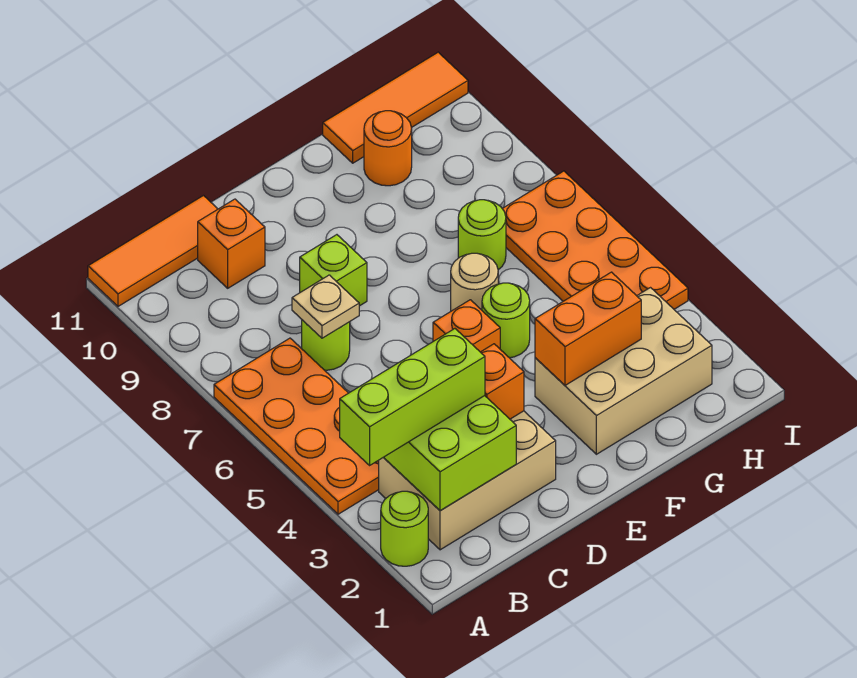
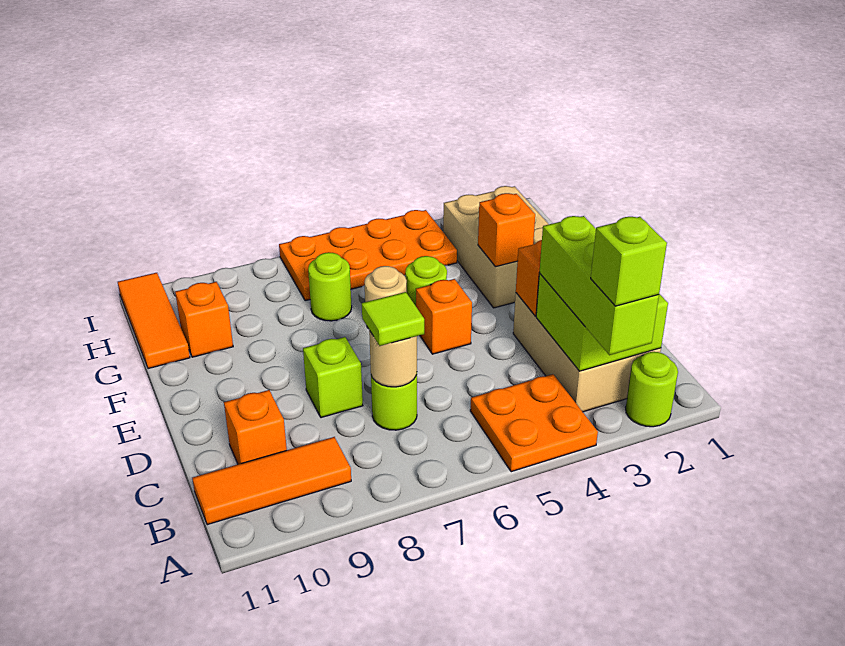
none -> lime 1x1 brick [591,217,667,306]
orange 2x4 plate [214,338,379,514] -> orange 2x2 plate [470,374,598,472]
orange 1x3 tile [88,196,218,306] -> orange 1x3 tile turned to [192,437,351,525]
tan 1x1 plate [292,275,359,338] -> tan 1x1 round brick [369,330,417,387]
none -> lime 1x1 tile [362,292,424,346]
orange 1x2 brick [535,272,641,385] -> orange 1x1 brick [478,193,535,267]
orange 1x1 round brick [364,111,412,186] -> orange 1x1 brick [175,282,233,357]

